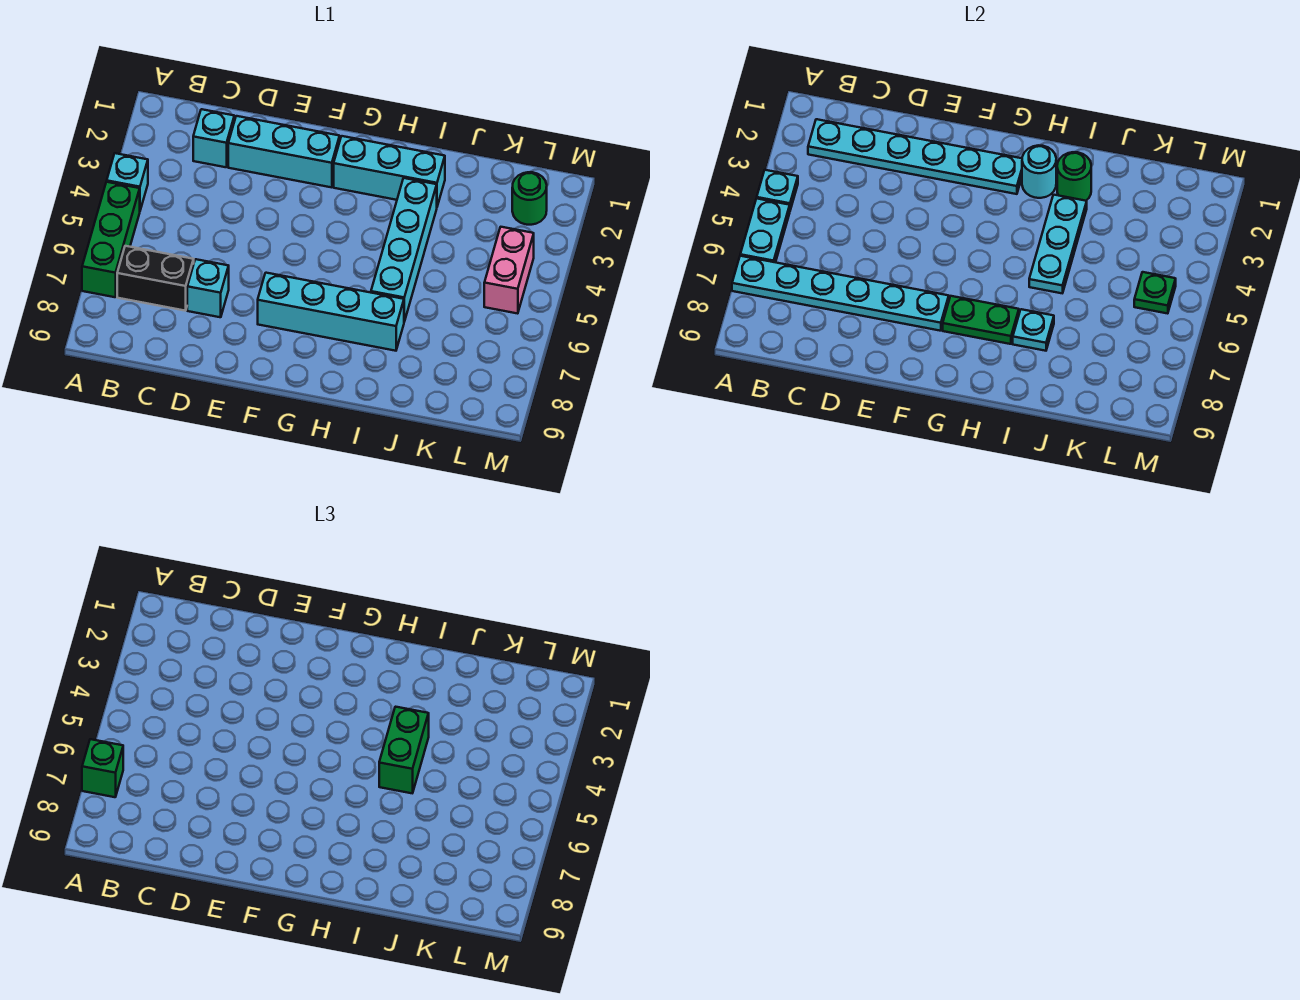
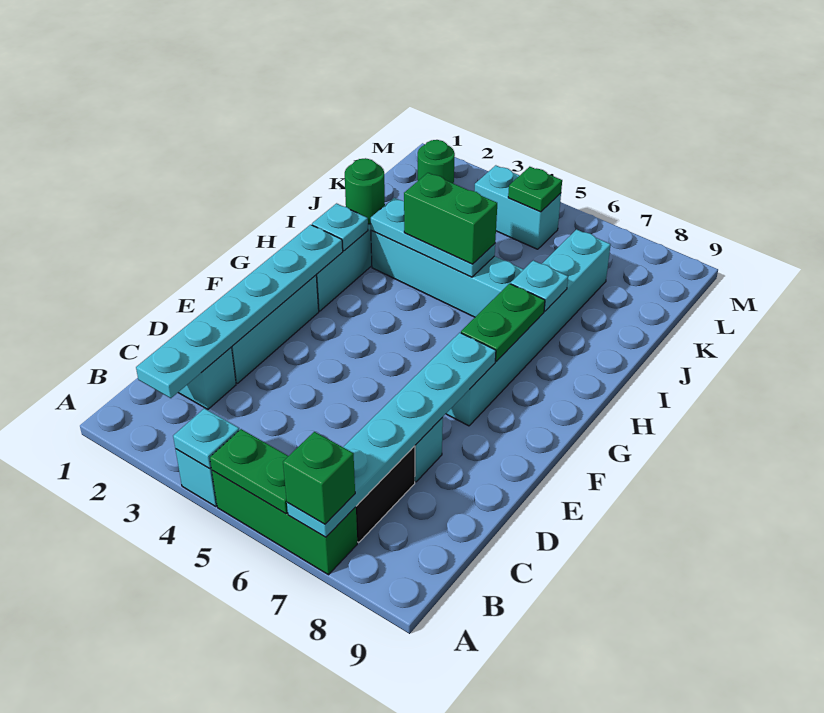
cyan 1x2 plate [740,199,790,262] -> green 1x2 plate [210,429,288,514]
cyan 1x4 brick [258,273,404,351] -> cyan 1x6 brick [446,229,611,426]
cyan 1x1 round brick [1022,145,1056,198] -> cyan 1x1 plate [312,203,368,251]
pink 1x2 brick [484,227,534,314] -> cyan 1x2 brick [475,165,561,249]

